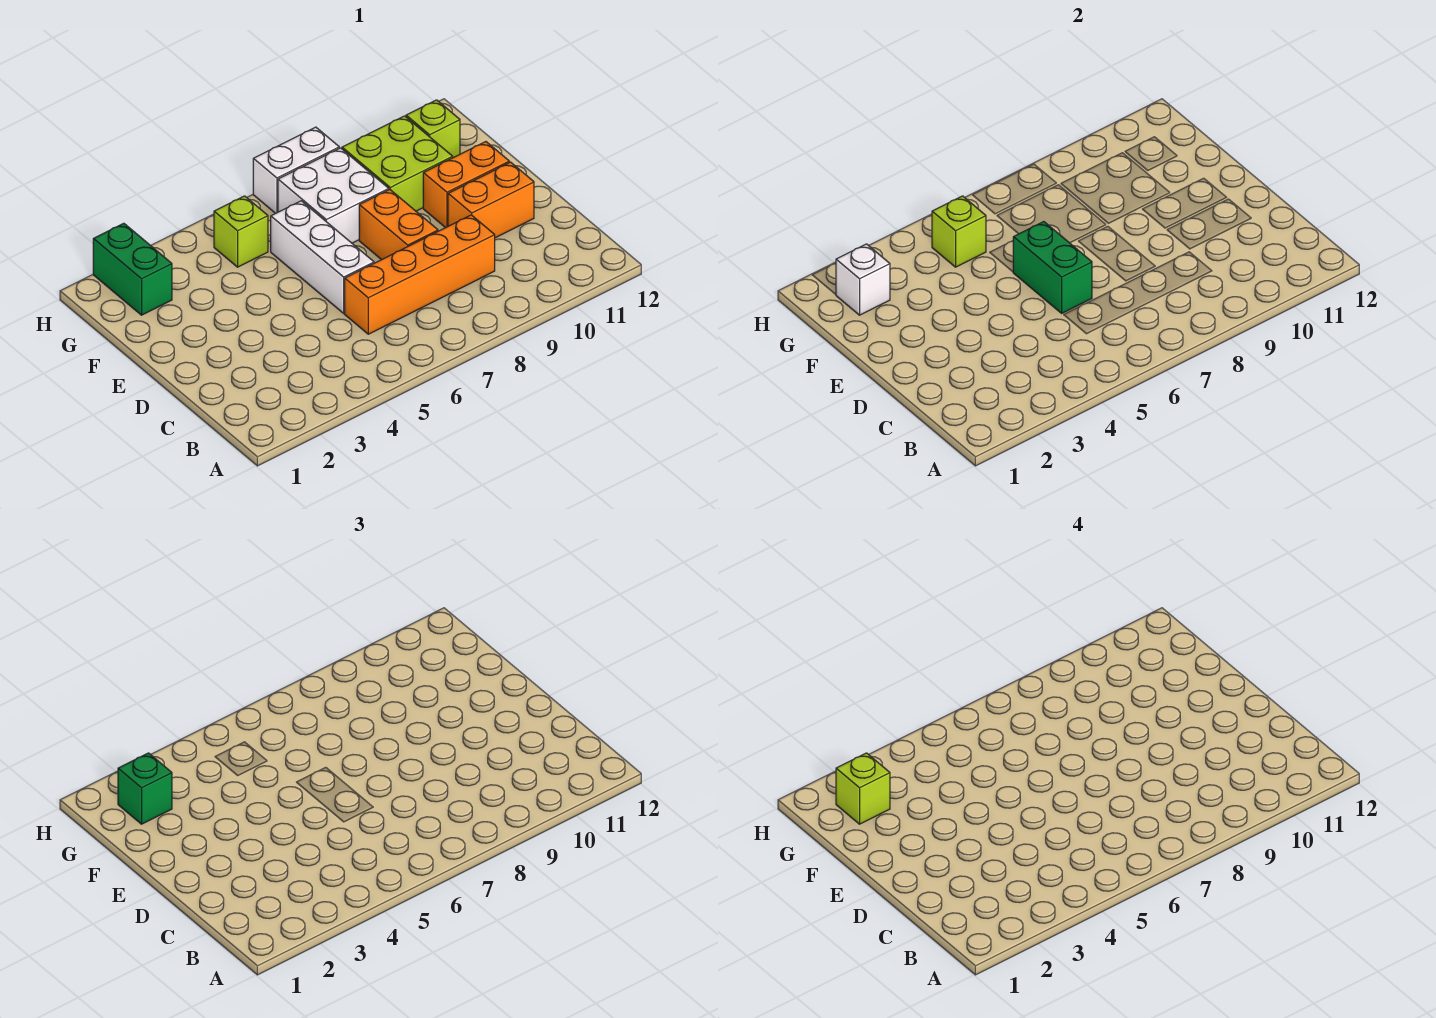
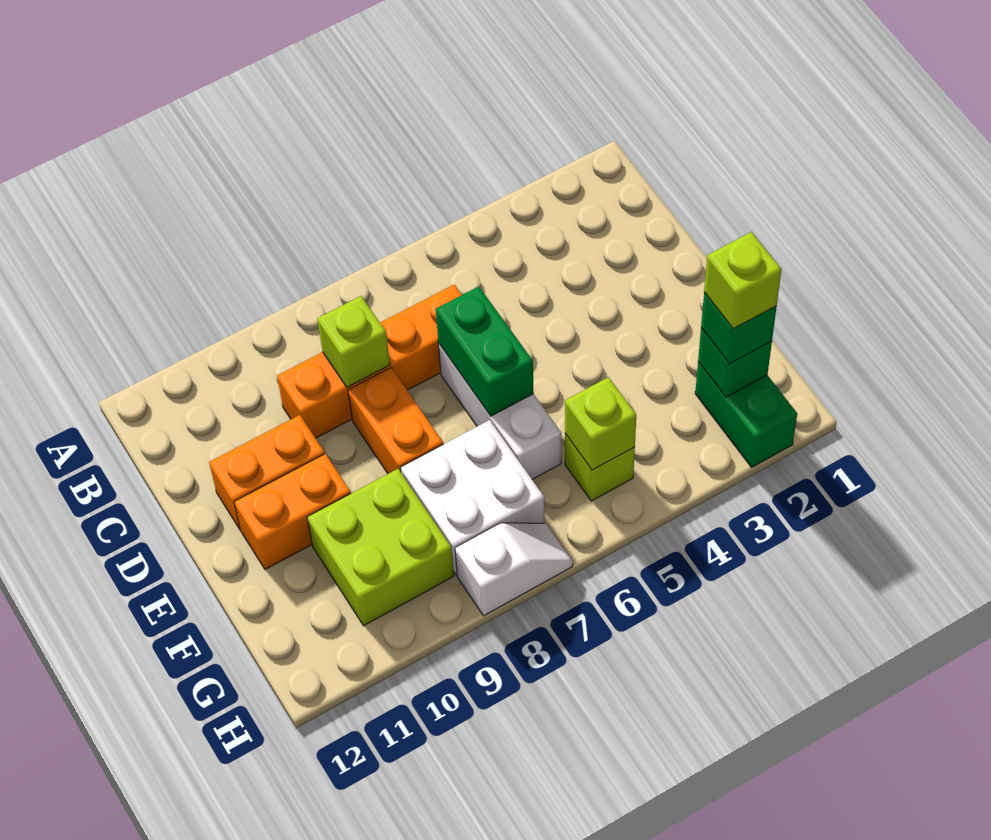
white 1x1 brick [836,244,890,315] -> green 1x1 brick [698,328,772,397]
lime 1x1 brick [406,100,460,158] -> lime 1x1 brick moved to [317,296,390,387]
white 1x2 brick [253,127,339,213] -> white 1x2 slope [455,523,573,616]

